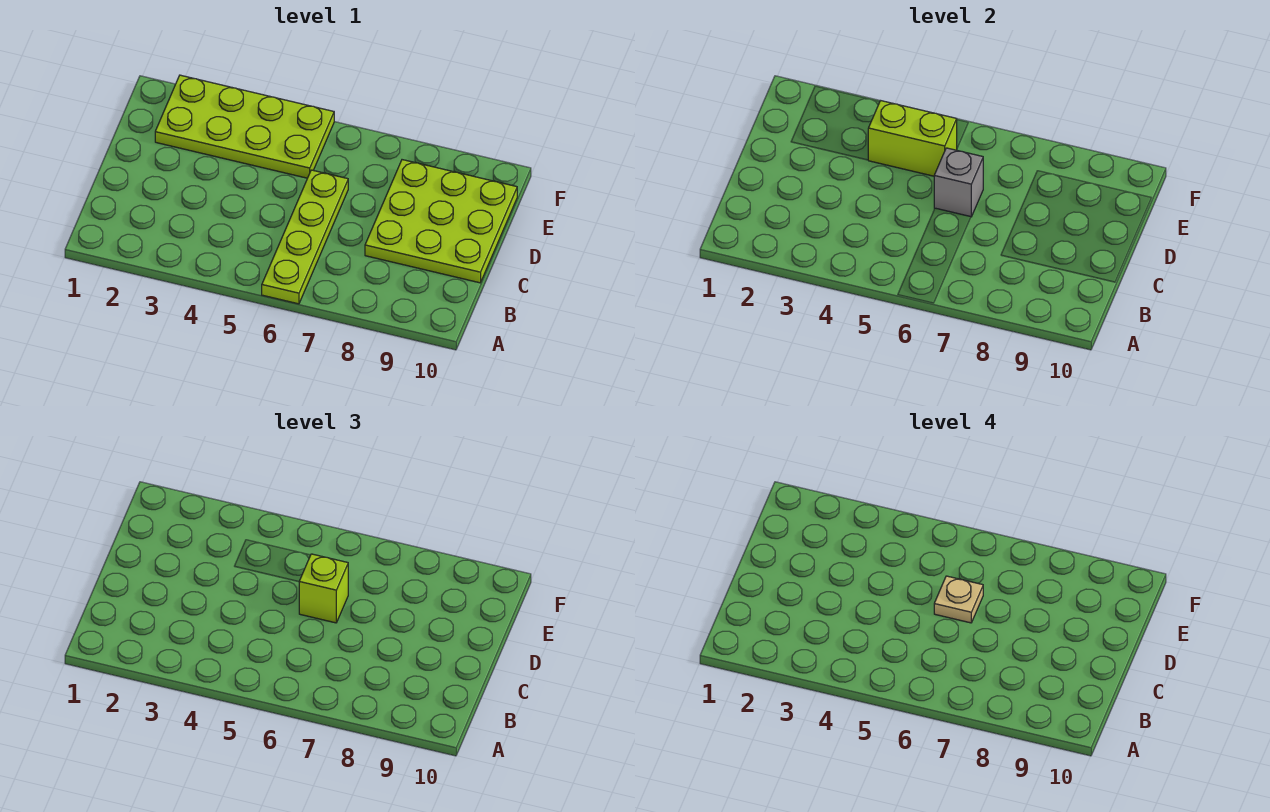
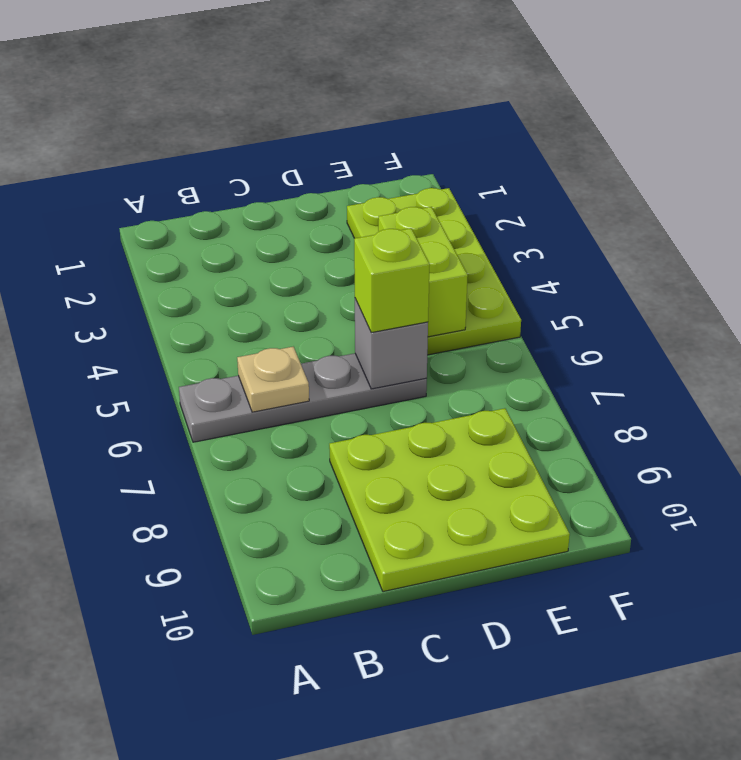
lime 1x4 plate [262,170,348,304] -> grey 1x4 plate [179,353,427,442]
tan 1x1 plate [934,576,983,623] -> tan 1x1 plate moved to [237,347,309,412]

